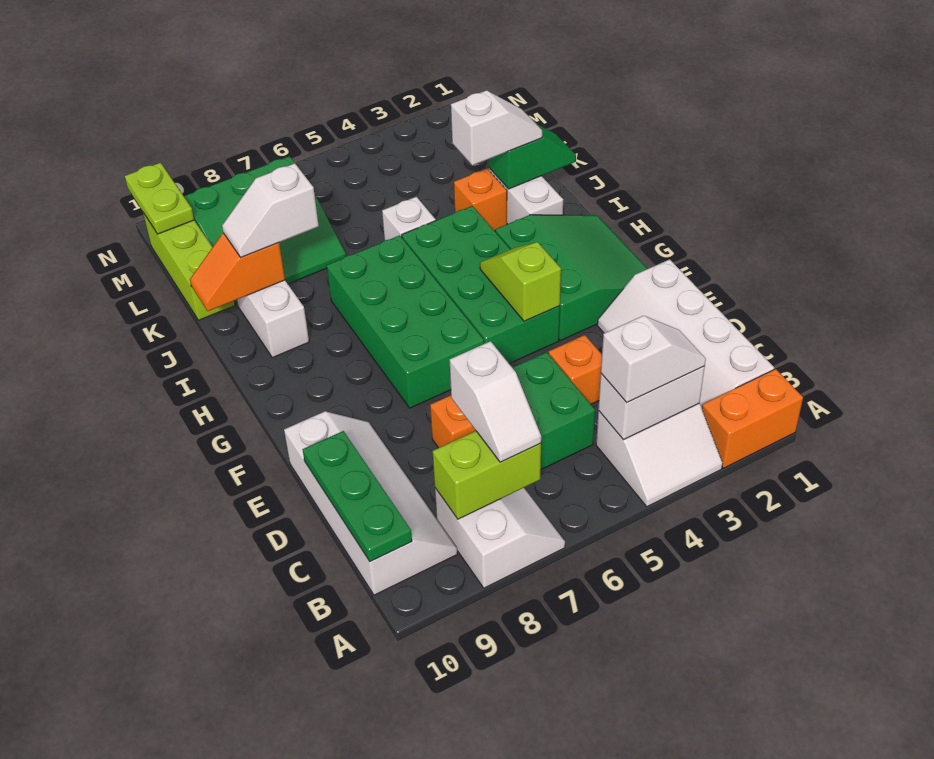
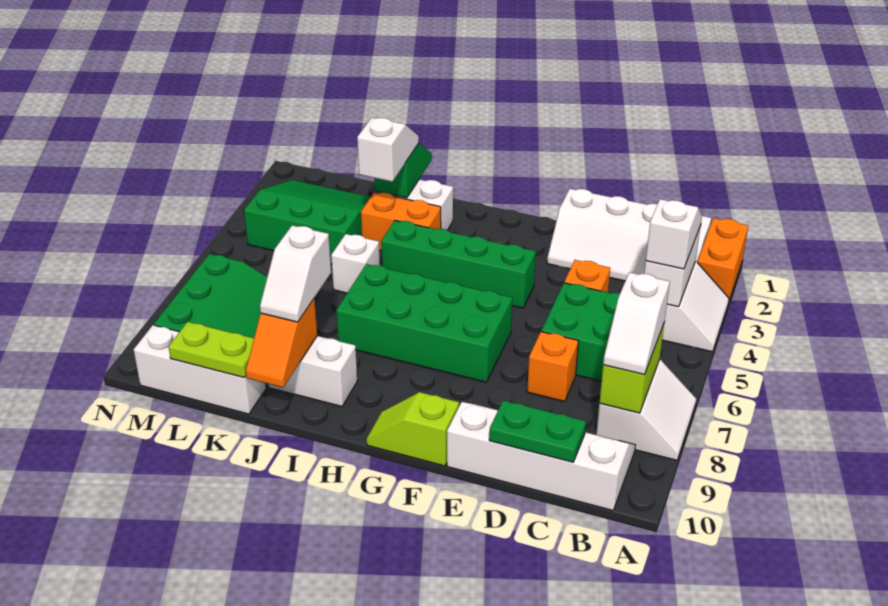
white 2x2 slope [435,488,565,588] -> white 2x2 slope turned to [596,359,696,460]
white 1x2 slope [450,341,541,462] -> white 1x2 slope turned to [603,272,670,375]
green 1x3 plate [303,431,412,562] -> green 1x2 plate [489,400,586,462]
green 3x3 slope [495,215,648,340] -> green 3x3 slope moved to [244,180,370,264]
green 2x4 brick [402,206,560,364] -> green 1x4 brick [381,220,536,308]
lime 1x2 slope [480,242,561,321] -> lime 1x2 slope moved to [366,392,459,466]
orange 1x1 brick [454,169,507,231] -> orange 1x2 brick [361,192,441,251]
lime 1x3 brick [143,213,235,320] -> white 1x3 brick [134,325,266,414]
lime 1x2 plate [125,163,194,234] -> lime 1x2 plate moved to [169,322,254,378]

